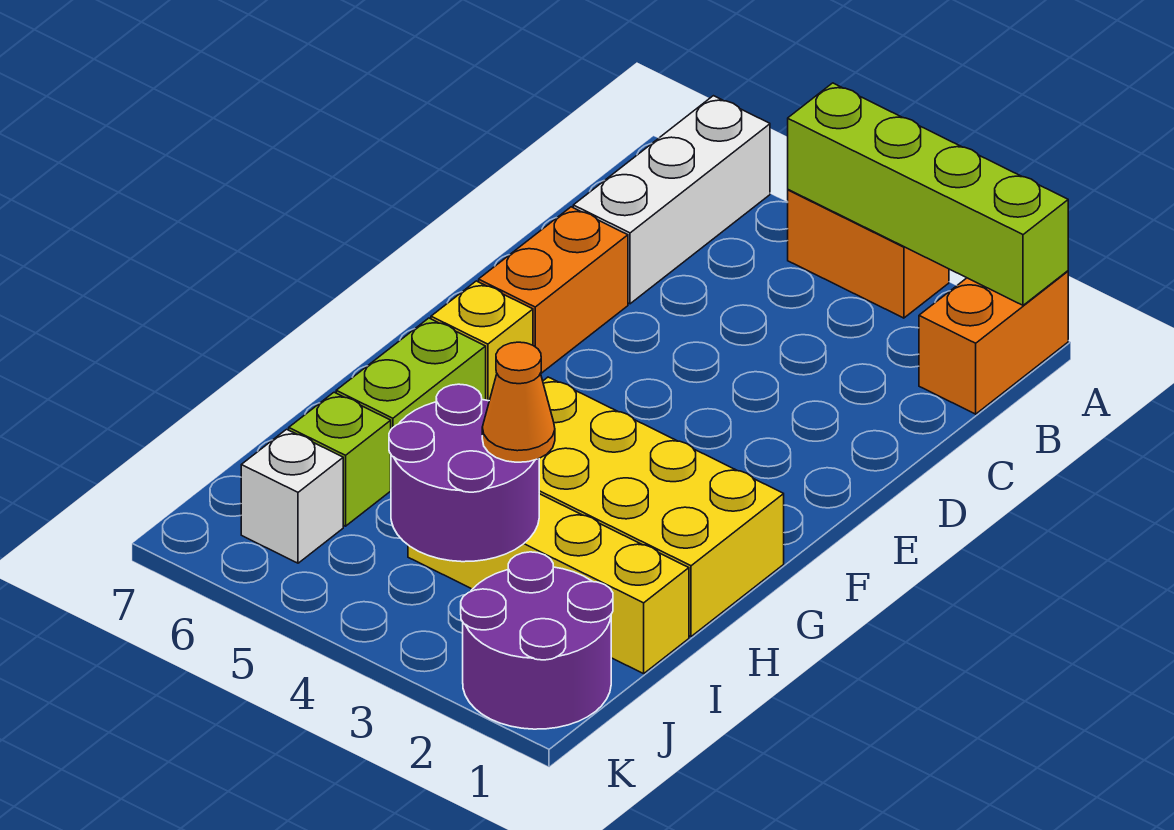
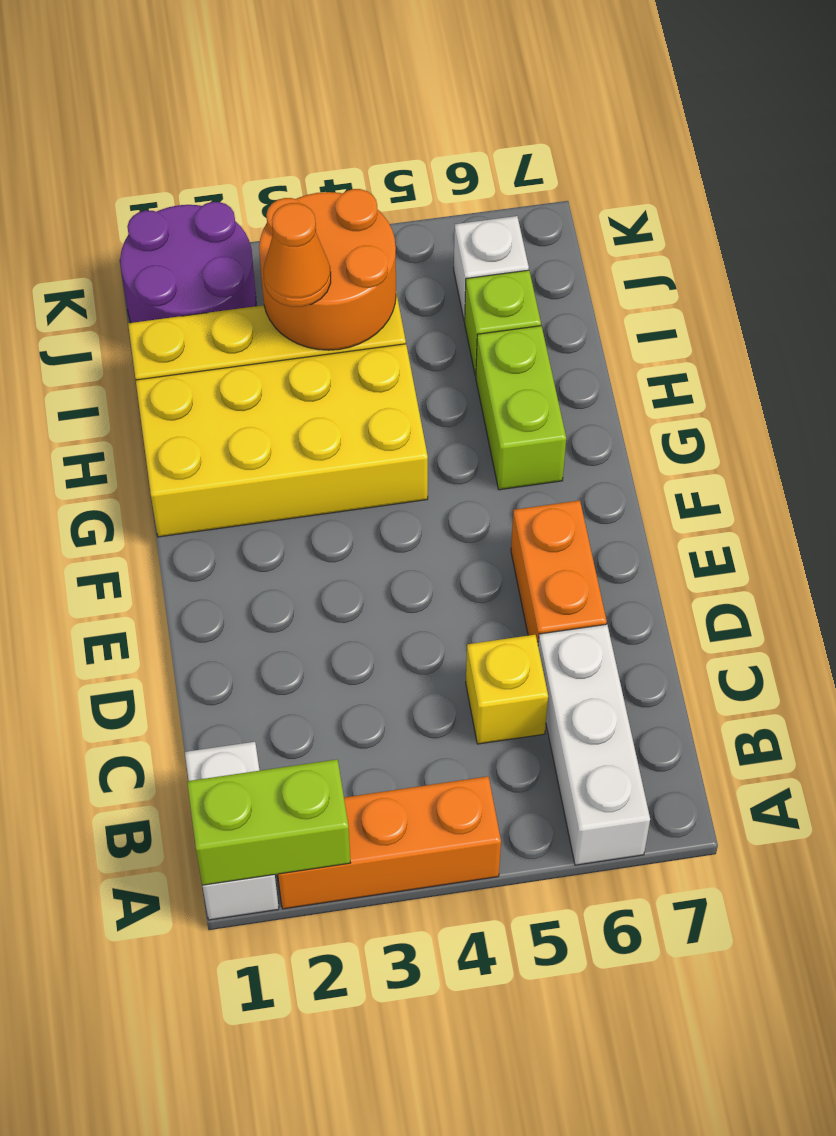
orange 1x2 brick [919,271,1068,414] -> white 1x2 brick [185,742,279,920]
lime 1x4 brick [788,83,1068,305] -> lime 1x2 brick [187,759,350,885]
orange 1x2 brick [788,190,949,318] -> orange 1x3 brick [277,776,501,909]
yellow 1x1 brick [431,281,533,401] -> yellow 1x1 brick moved to [466,635,548,744]
purple 2x2 round brick [389,384,539,562] -> orange 2x2 round brick [259,189,396,350]

